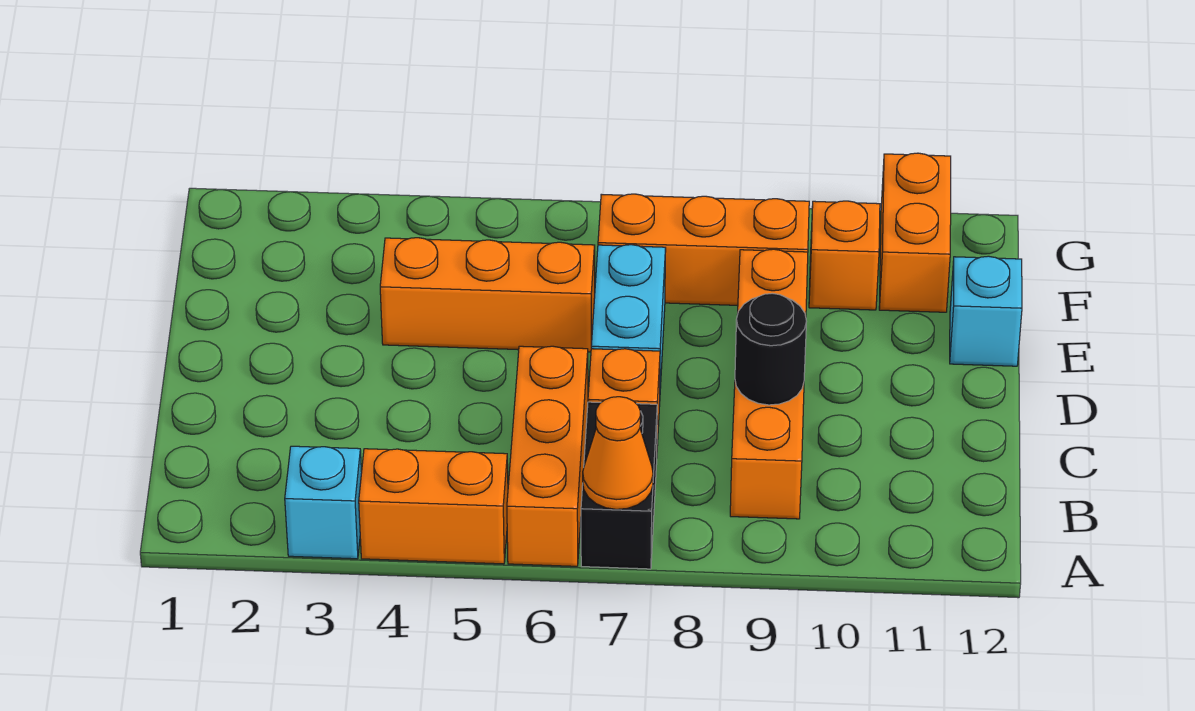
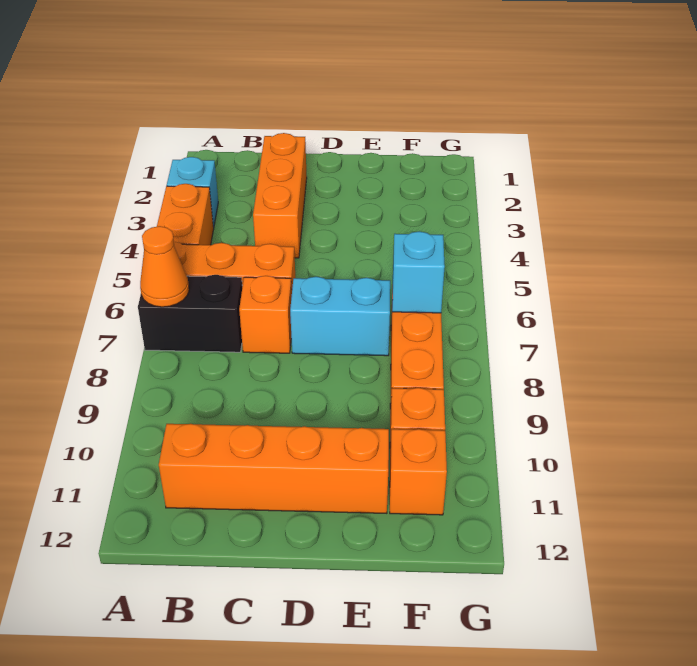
orange 1x4 brick [730,249,808,519] -> orange 1x4 brick moved to [159,424,389,513]
black 1x1 round brick [735,293,806,405] -> none
orange 1x3 brick [380,238,595,352] -> orange 1x3 brick moved to [253,133,307,258]
cyan 1x1 brick [950,256,1022,366] -> cyan 1x1 brick moved to [392,231,445,313]
orange 1x2 brick [879,153,951,312] -> orange 1x1 brick [390,429,447,515]

